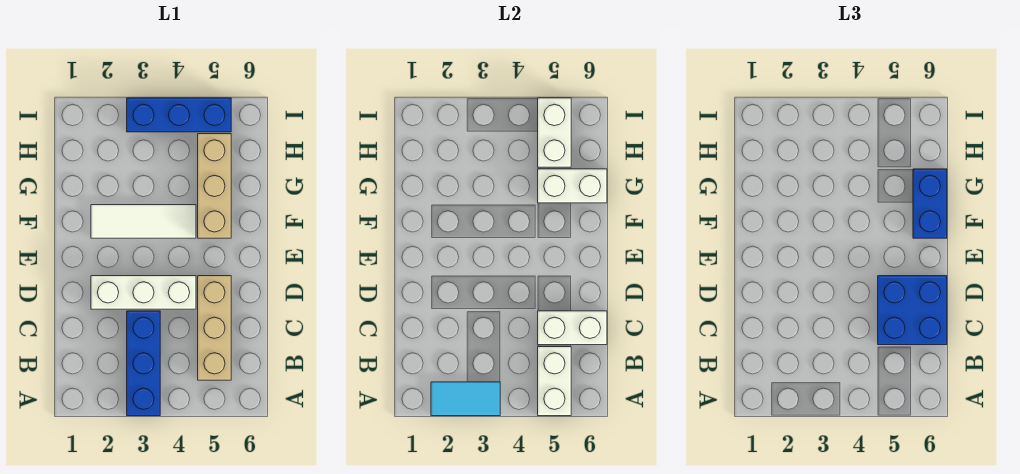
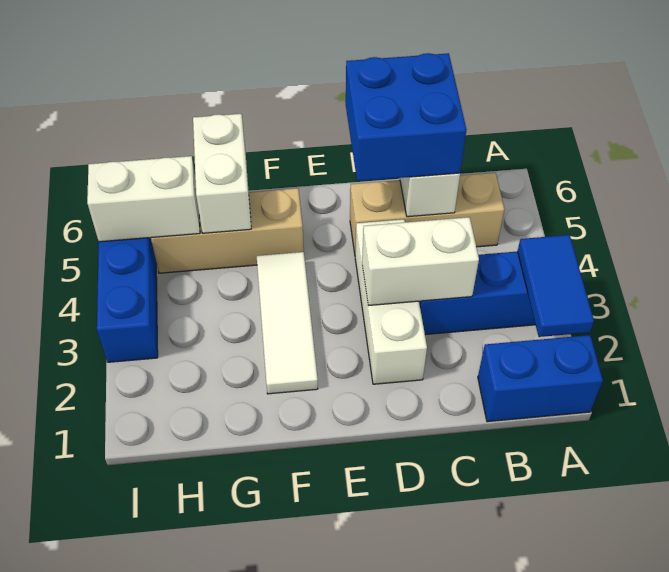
cyan 1x2 tile [431,382,500,416] -> blue 1x2 tile [518,235,594,337]
white 1x2 brick [538,347,571,416] -> white 1x2 brick moved to [362,217,479,305]
blue 1x2 brick [913,169,947,238] -> blue 1x2 brick moved to [478,335,603,422]

